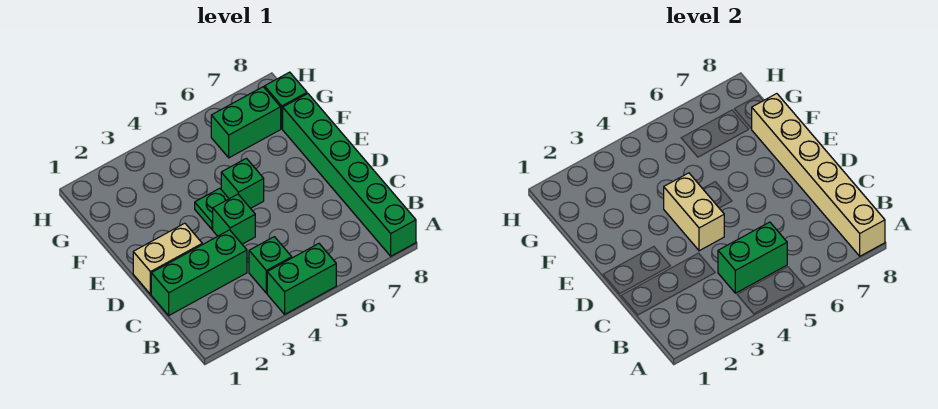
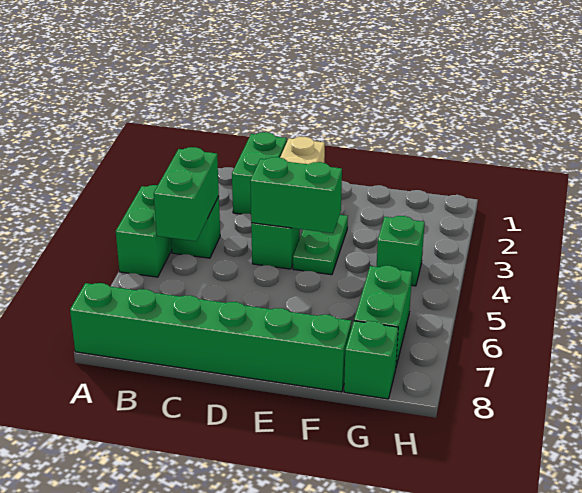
tan 1x6 brick [752,94,885,256] -> none
green 1x3 brick [151,230,247,315] -> green 1x2 brick [232,132,287,214]
tan 1x2 brick [664,173,724,251] -> green 1x2 brick [250,157,342,233]
green 1x1 plate [195,188,229,229] -> green 1x2 plate [293,215,348,275]
green 1x1 brick [221,158,264,208] -> green 1x1 brick moved to [377,216,425,286]

